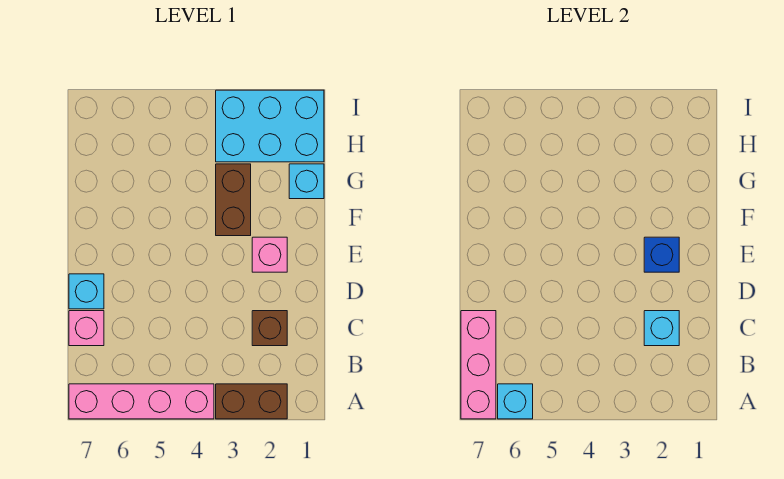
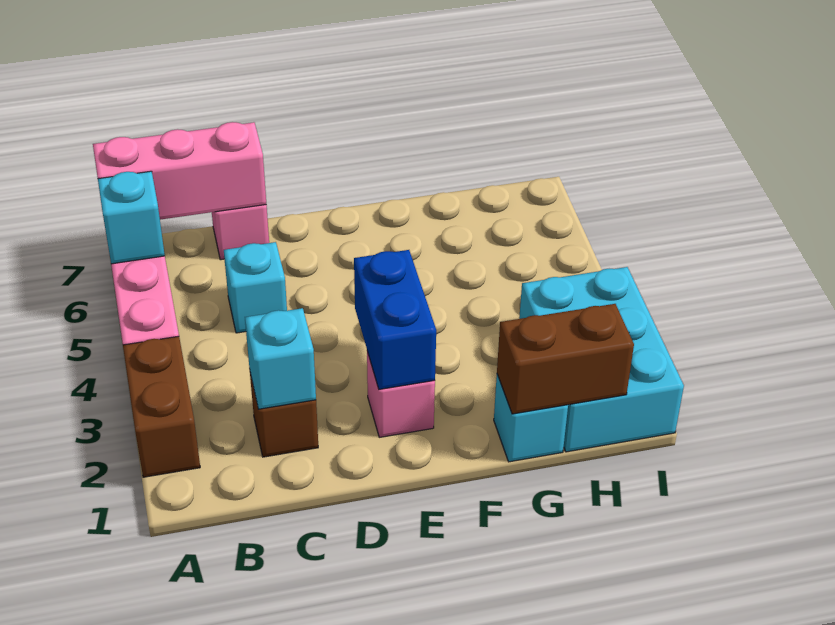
cyan 1x1 brick [69,274,104,309] -> cyan 1x1 brick moved to [224,242,287,333]
blue 1x1 brick [644,237,679,272] -> blue 1x2 brick [354,250,436,389]
brown 1x2 brick [216,164,251,236] -> brown 1x2 brick moved to [497,304,634,414]

